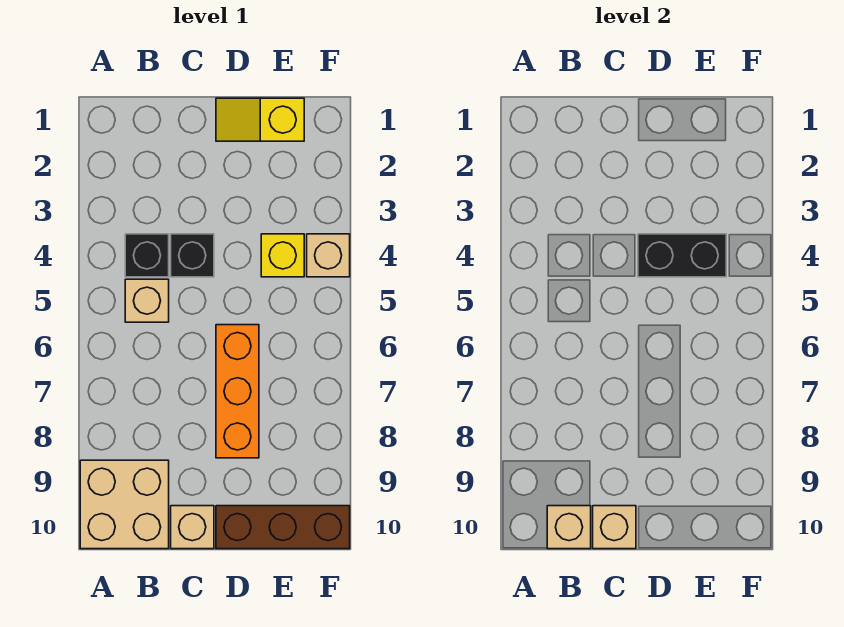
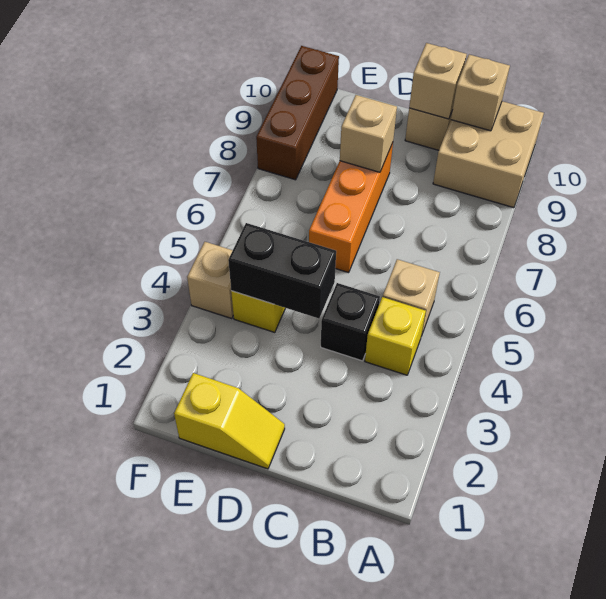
black 1x1 brick [125,234,169,277] -> yellow 1x1 brick [365,297,426,375]
none -> tan 1x1 brick [340,95,397,172]
brown 1x3 brick [216,506,350,549] -> brown 1x3 brick turned to [256,46,339,180]

